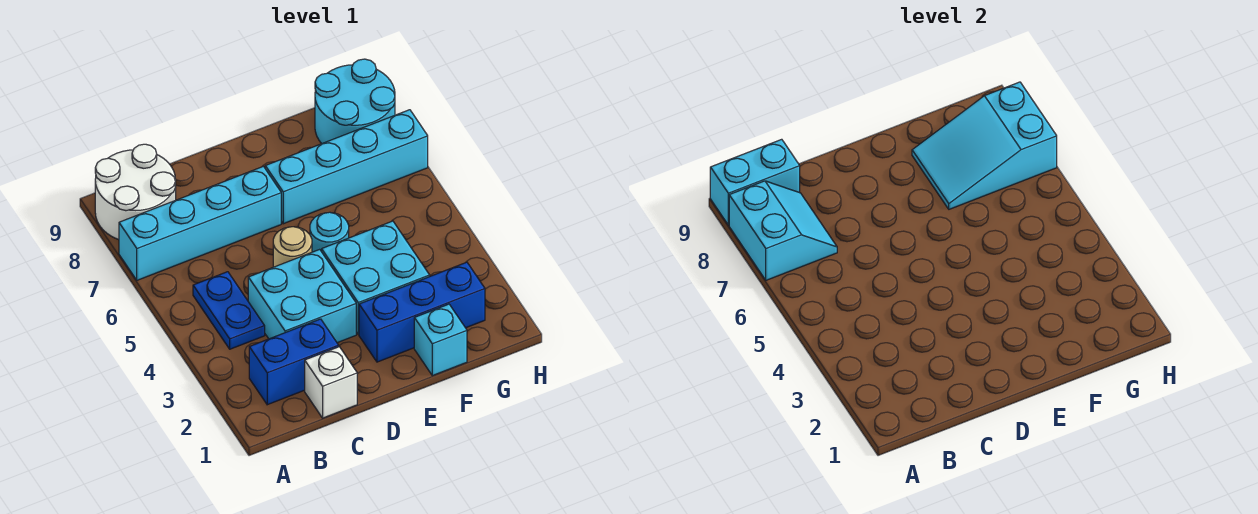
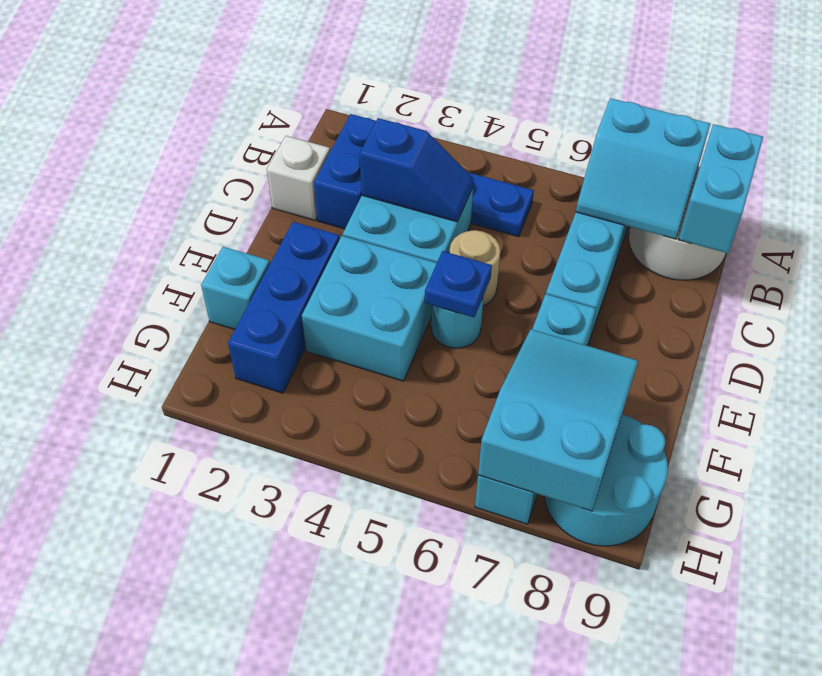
none -> blue 1x2 slope [360,118,474,222]
none -> blue 1x1 plate [425,251,492,317]

